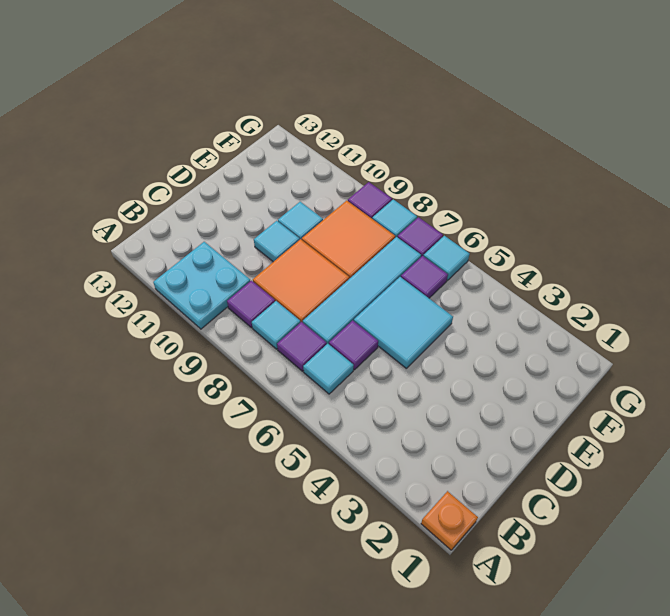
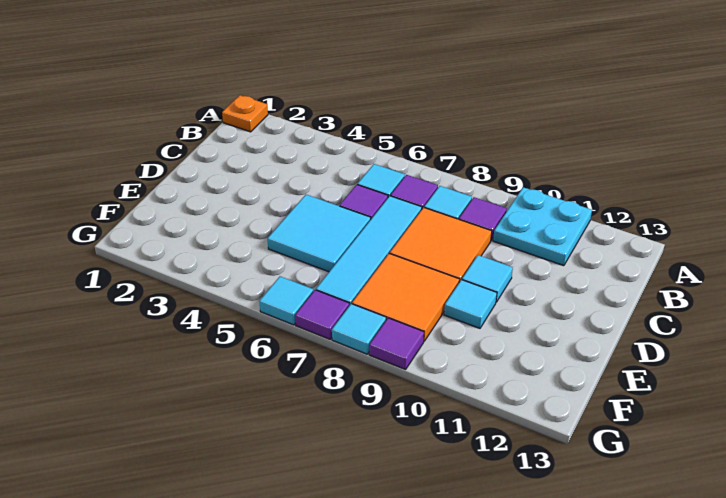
purple 1x1 tile [401,256,448,298] -> none

